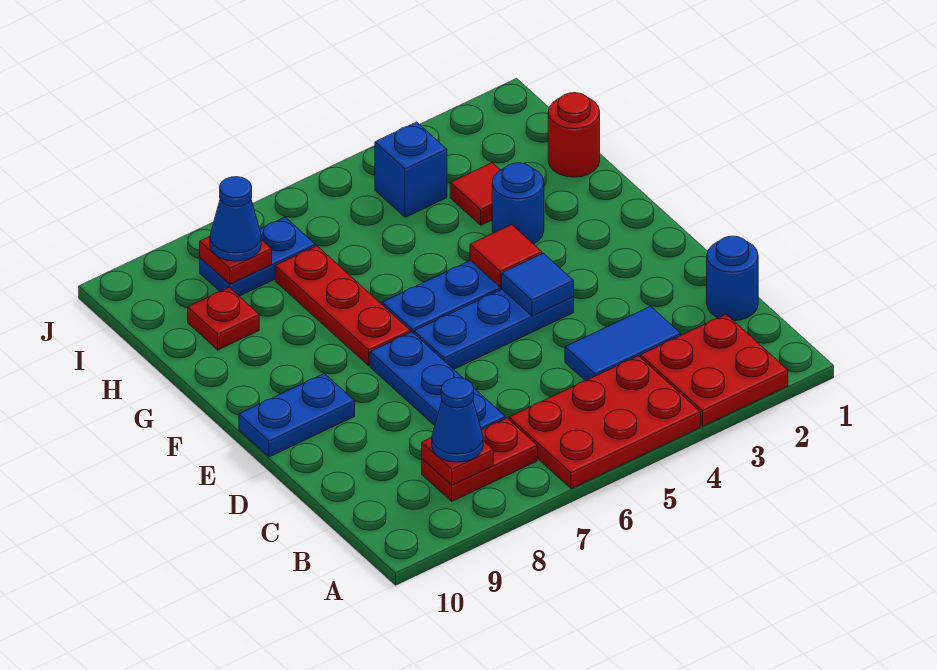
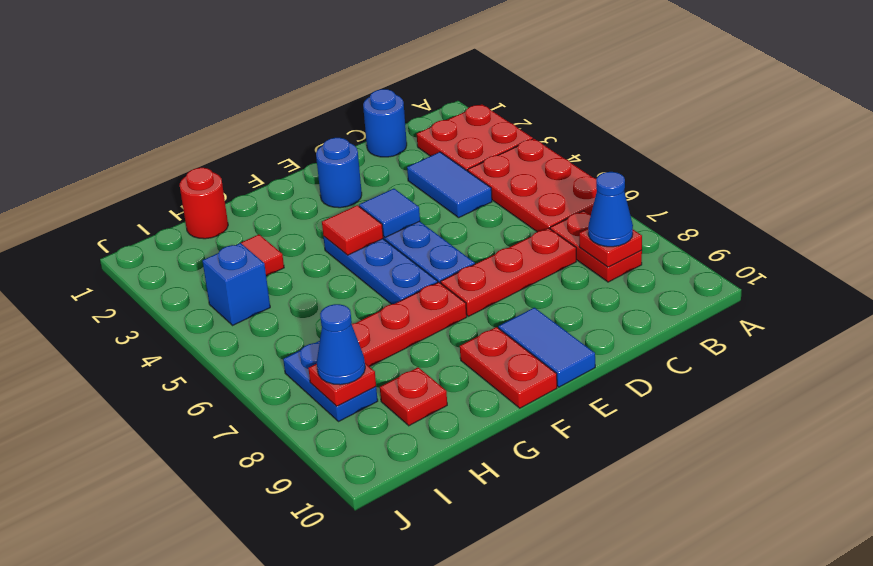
blue 1x3 plate [370,332,506,430] -> red 1x3 plate [441,228,576,316]
blue 1x2 plate [239,374,355,457] -> blue 1x2 tile [498,308,595,387]
none -> red 1x2 plate [460,327,557,408]
blue 1x1 round brick [492,163,544,244] -> blue 1x1 round brick moved to [316,138,362,208]

